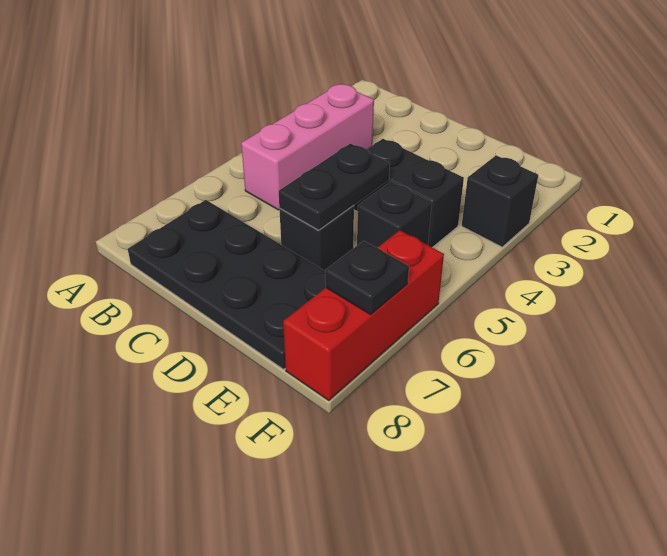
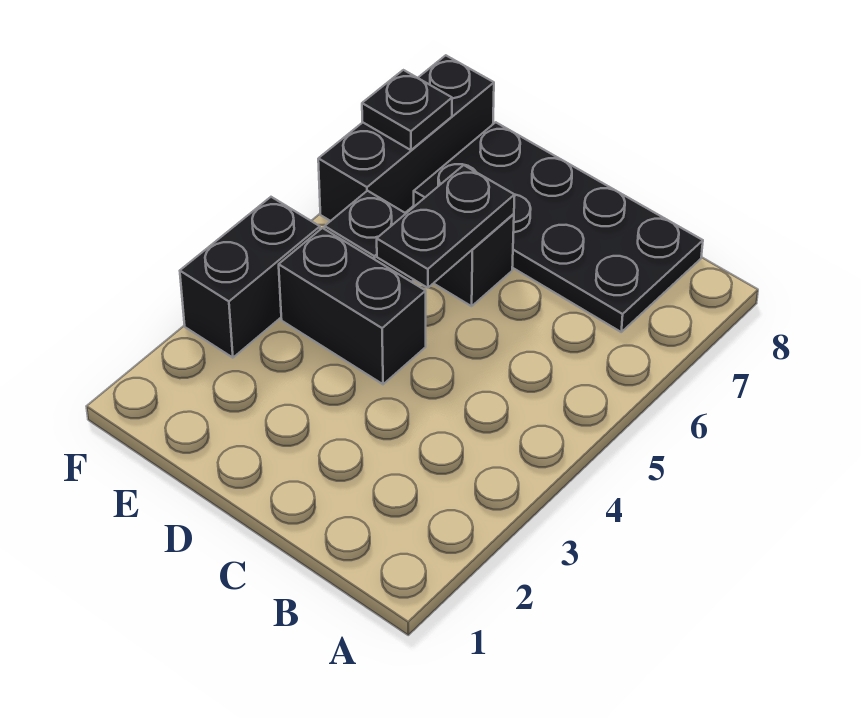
pink 1x3 brick [241,84,374,210] -> none
black 1x1 brick [462,155,538,247] -> black 1x2 brick [180,197,320,358]
red 1x3 brick [283,230,444,401] -> black 1x3 brick [318,55,494,221]

